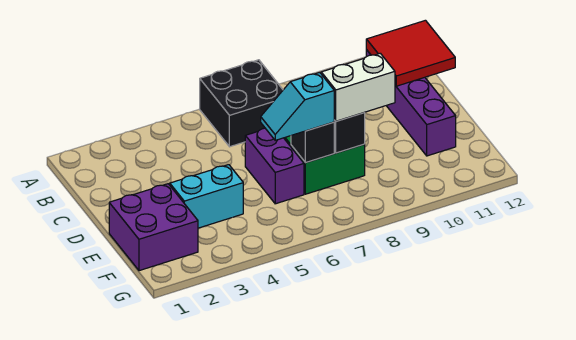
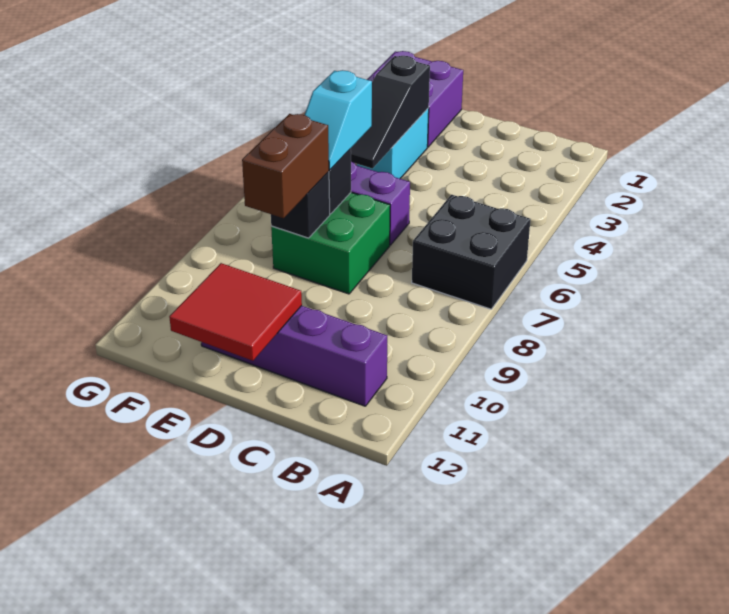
red 2x2 tile [366,20,455,86] -> red 2x2 tile moved to [169,263,302,361]
none -> black 1x3 slope [350,56,430,169]
cyan 1x2 slope [261,73,334,140] -> cyan 1x2 slope turned to [305,70,372,170]
white 1x2 brick [321,53,395,121] -> brown 1x2 brick [242,114,329,218]

